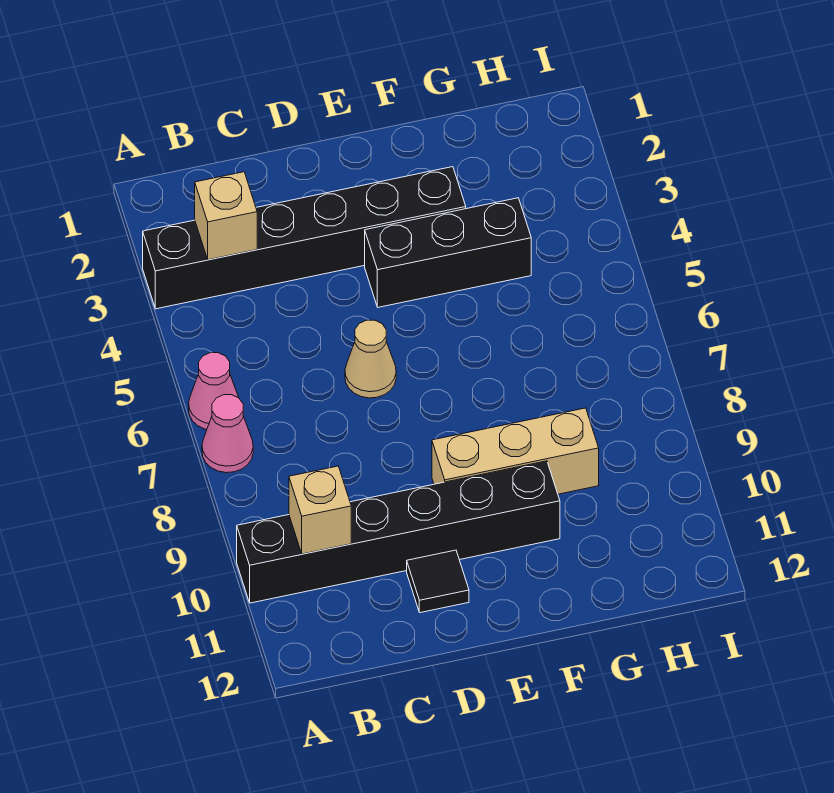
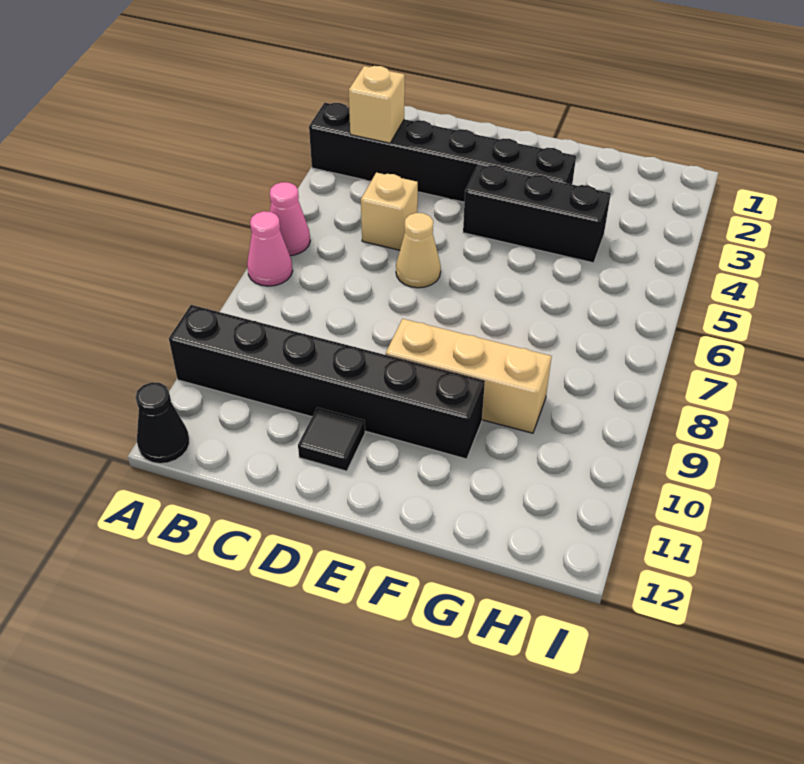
none -> black 1x1 cone [136,382,189,464]
tan 1x1 brick [289,466,351,554] -> tan 1x1 brick moved to [361,172,418,250]

